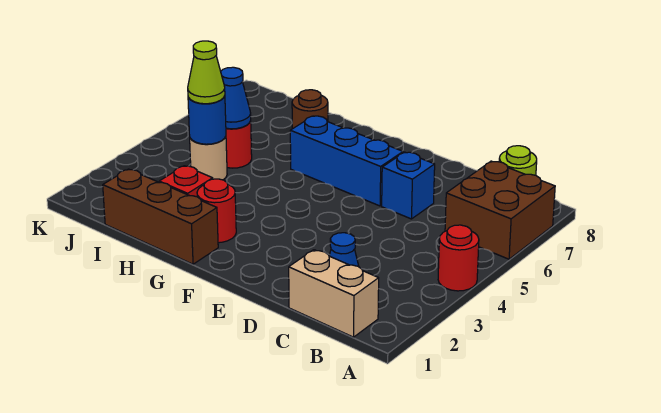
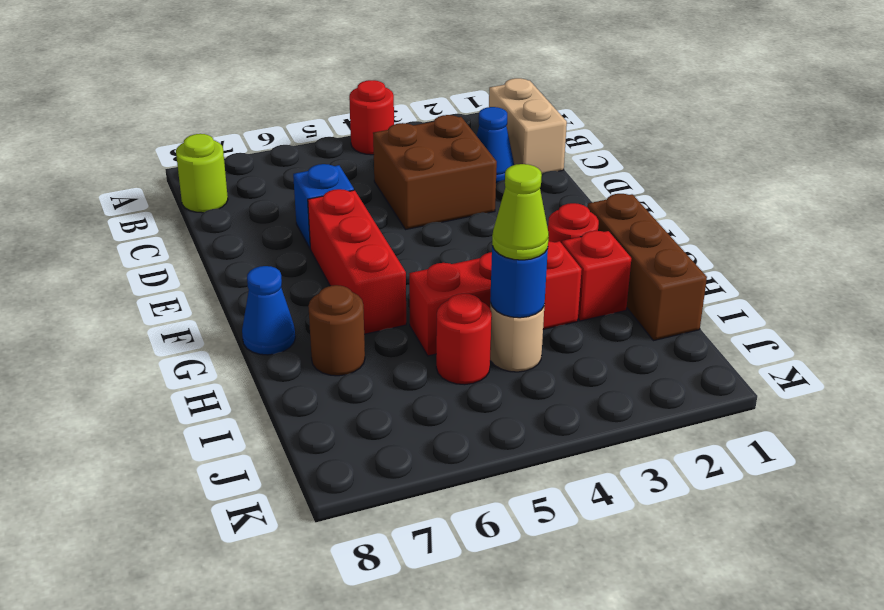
brown 2x2 brick [445,161,555,259] -> brown 2x2 brick moved to [373,115,497,230]
blue 1x3 brick [290,116,403,206] -> red 1x3 brick [308,189,406,334]
none -> red 1x3 brick [409,241,582,356]
blue 1x1 cone [221,67,251,129] -> blue 1x1 cone moved to [242,266,295,355]

